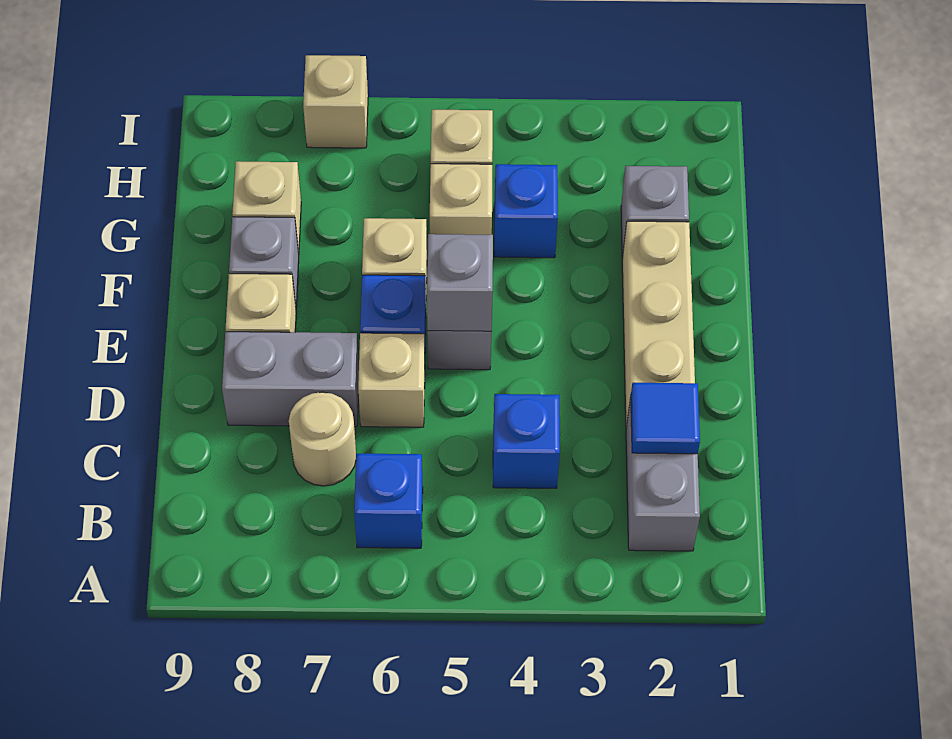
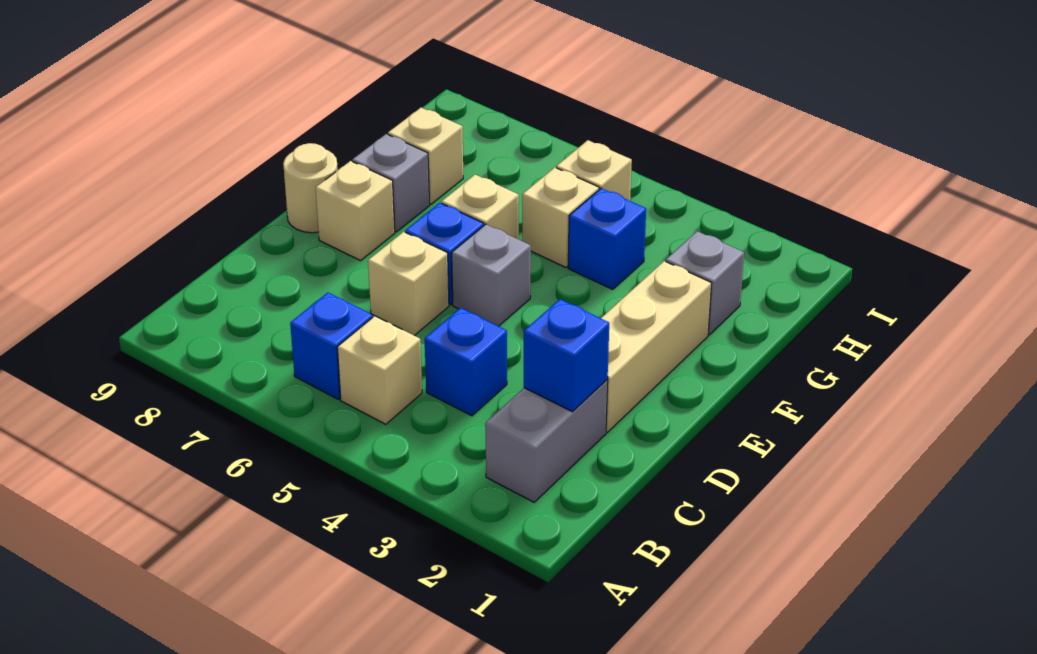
blue 1x1 tile [631,383,700,454] -> blue 1x1 brick [524,299,609,412]
tan 1x1 round brick [289,392,356,486] -> tan 1x1 round brick moved to [283,143,338,233]
grey 1x2 brick [222,332,359,427] -> none
grey 1x1 brick [427,234,493,331] -> none
tan 1x1 brick [303,55,368,148] -> tan 1x1 brick moved to [337,316,422,424]

